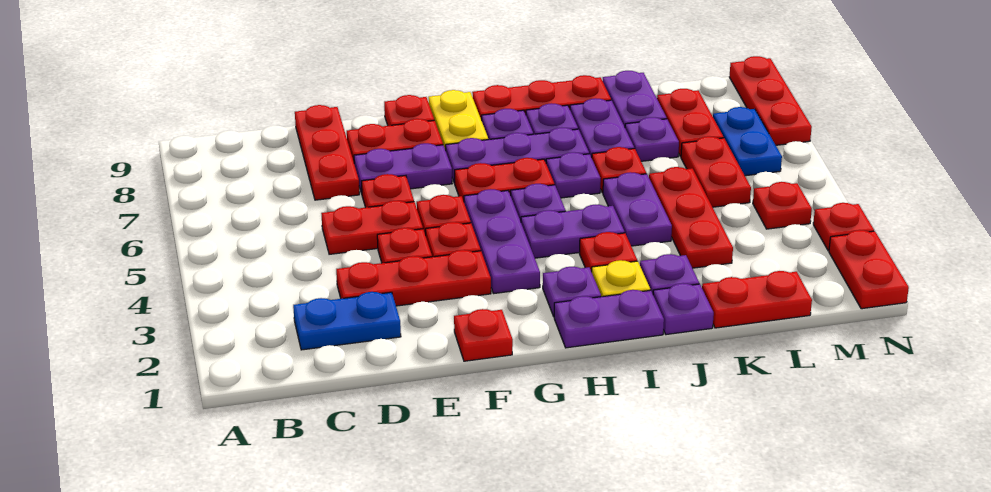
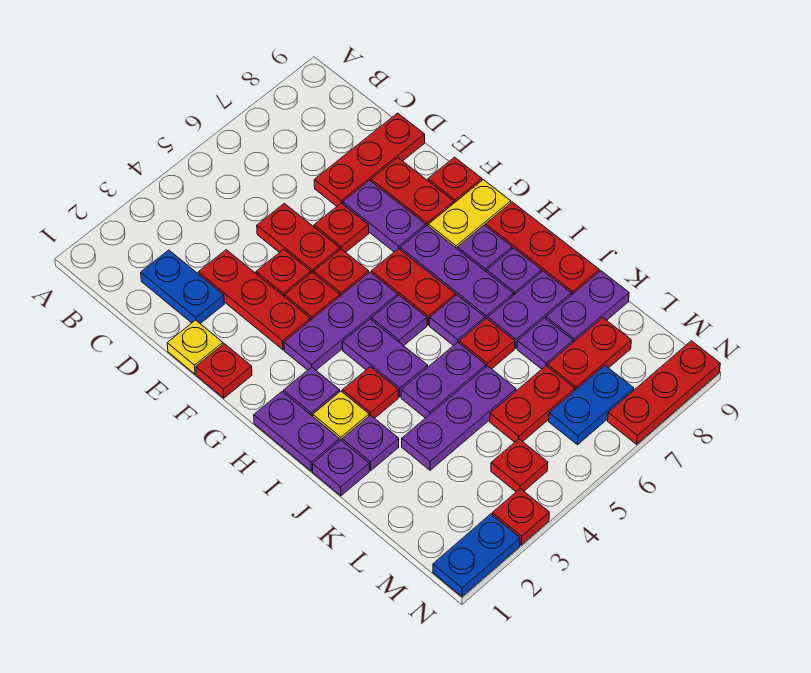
none -> yellow 1x1 plate [167,320,223,374]
red 1x2 plate [702,271,812,328] -> none
red 1x3 plate [649,167,733,268] -> purple 1x3 plate [402,366,516,470]
red 1x2 plate [829,230,909,309] -> blue 1x2 plate [433,514,520,597]

